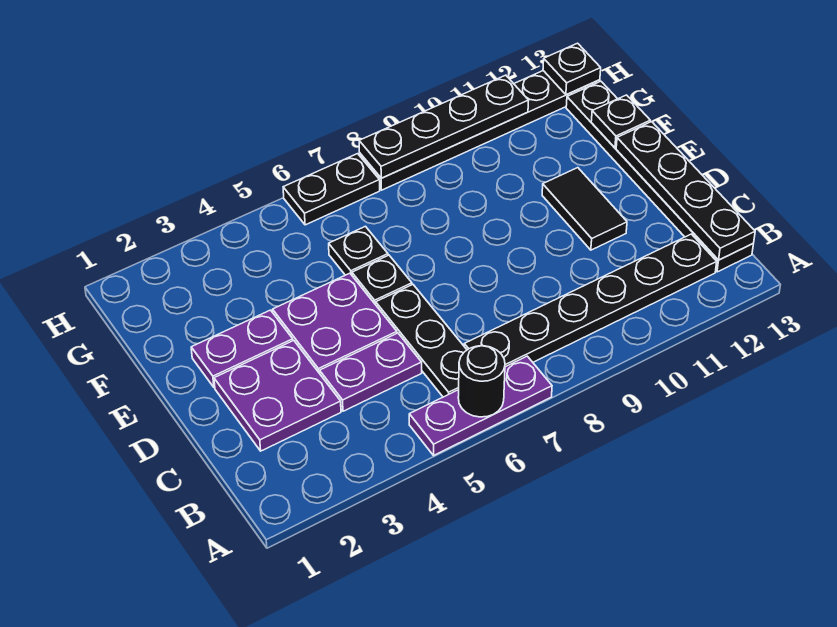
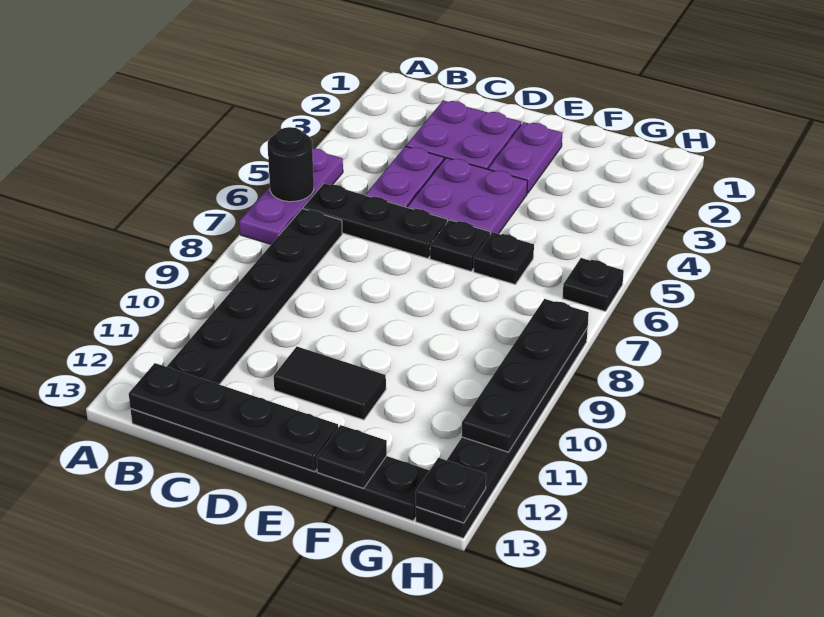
black 1x2 plate [283,154,380,225] -> black 1x1 plate [563,258,624,311]

